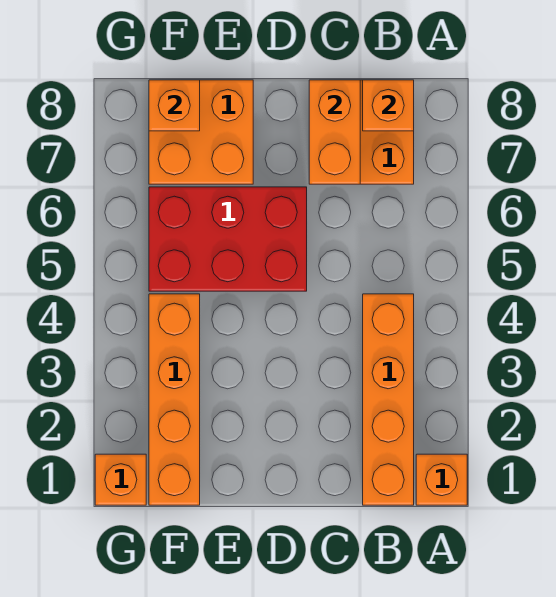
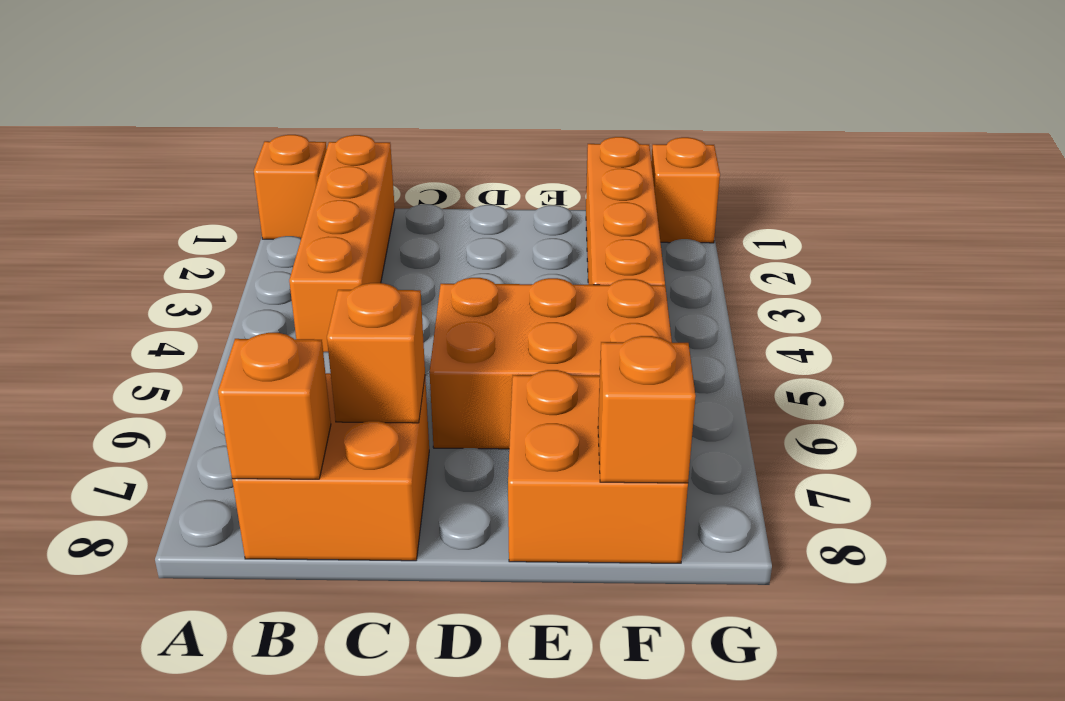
orange 1x2 brick [309,80,360,184] -> orange 1x1 brick [327,283,425,423]
red 2x3 brick [149,187,307,291] -> orange 2x3 brick [430,278,672,449]

